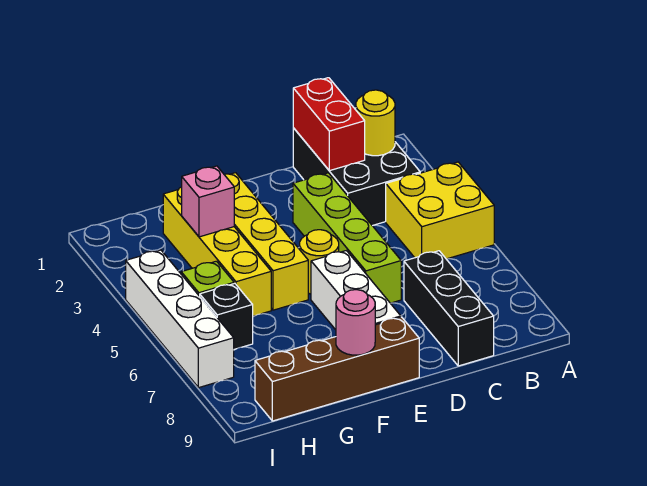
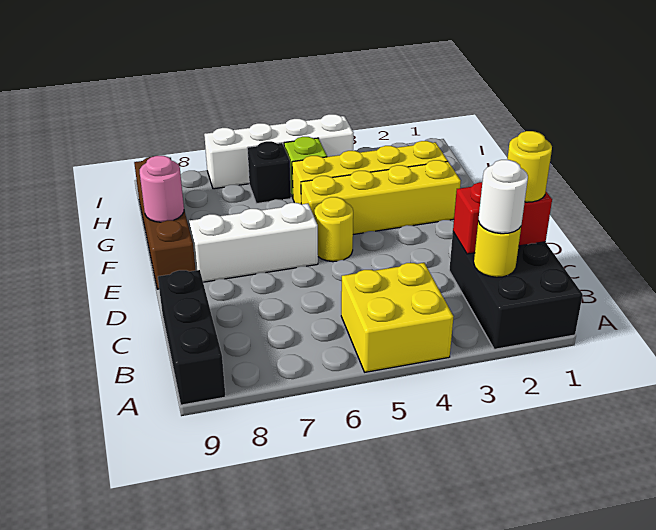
black 2x3 brick [293,108,420,226] -> black 2x3 brick turned to [449,232,583,349]
none -> white 1x1 round brick [478,160,528,234]
none -> yellow 1x1 round brick [507,131,552,202]
black 1x3 brick [404,251,494,366] -> black 1x3 brick turned to [158,270,226,405]
lime 1x4 brick [293,173,401,303] -> none
pink 1x1 brick [182,166,234,237] -> none

